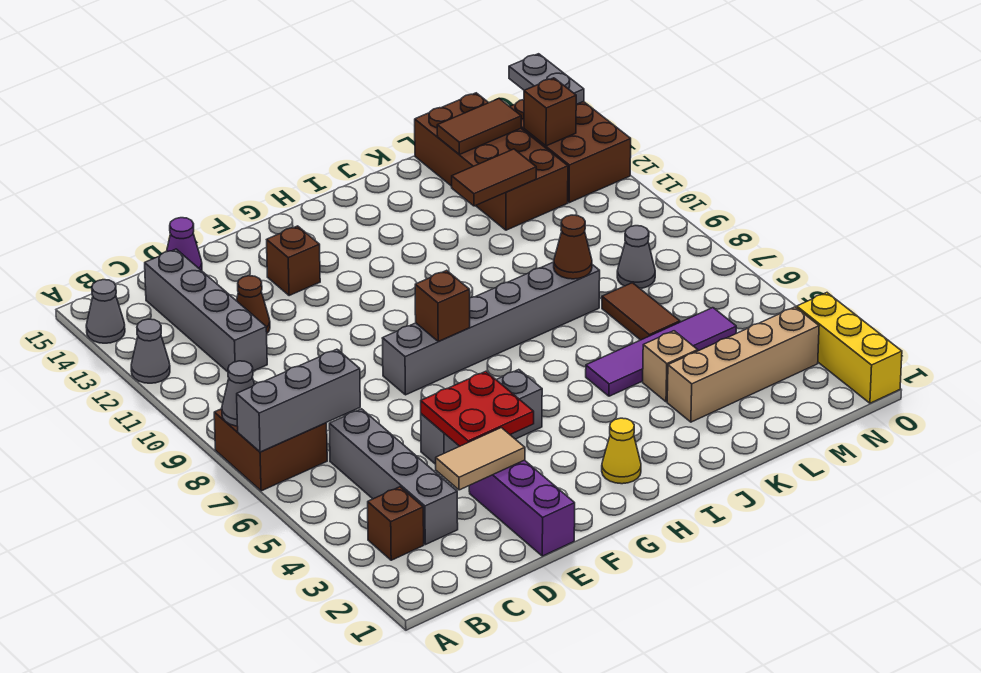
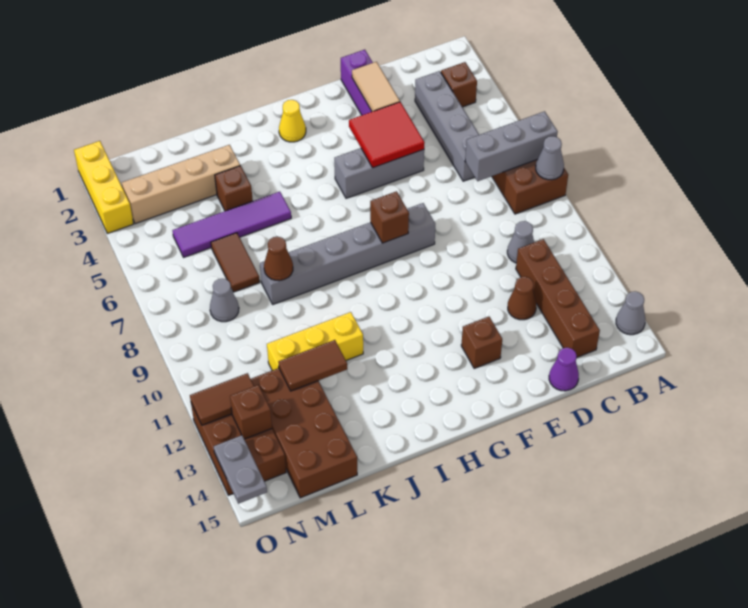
grey 1x1 cone [131,319,170,383] -> grey 1x1 cone moved to [507,221,534,263]
grey 1x4 brick [145,249,267,372] -> brown 1x4 brick [516,239,600,357]
tan 1x2 tile [436,428,525,490] -> tan 1x2 tile turned to [352,62,400,112]
red 2x2 plate [421,371,534,446] -> red 2x2 tile [349,102,425,168]
none -> yellow 1x3 brick [267,312,363,370]
tan 1x1 brick [643,331,698,402] -> brown 1x1 brick [215,166,253,211]
brown 1x2 tile [437,99,521,155] -> brown 1x2 tile moved to [190,373,254,425]

